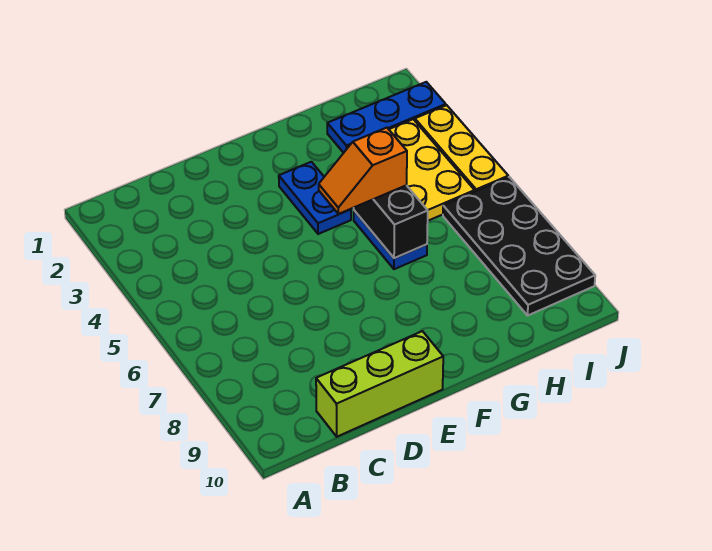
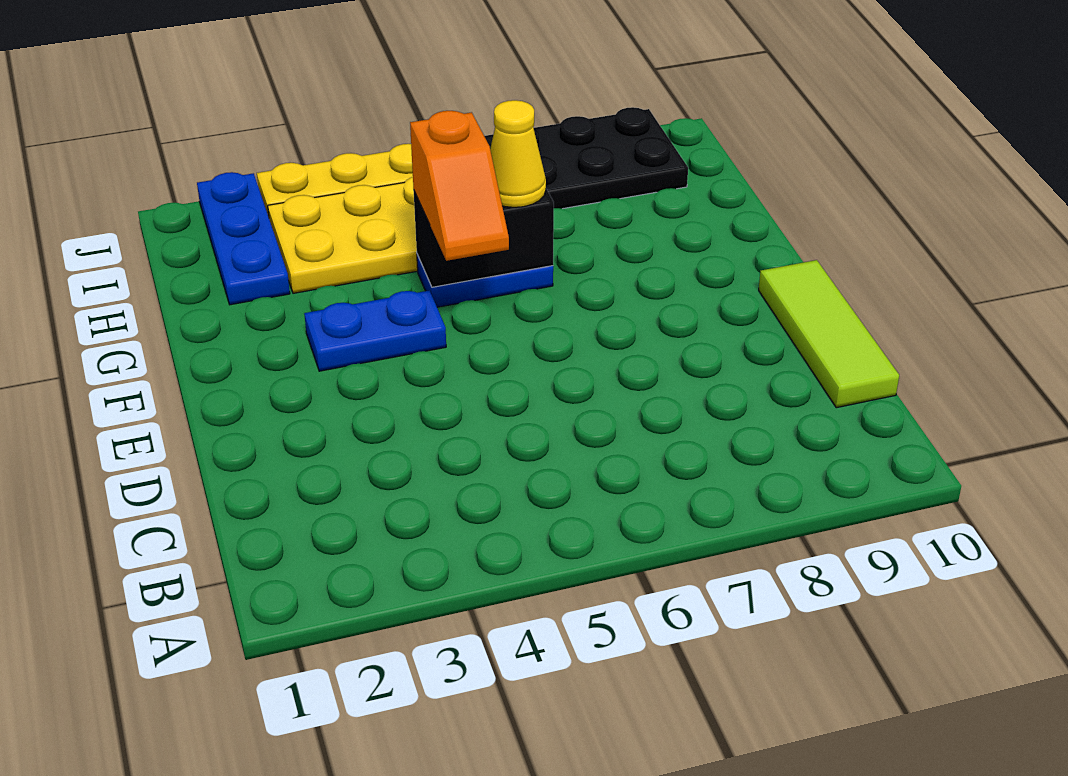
lime 1x3 brick [316,331,443,437] -> lime 1x3 tile [759,260,899,408]
none -> yellow 1x1 cone [490,100,546,207]

